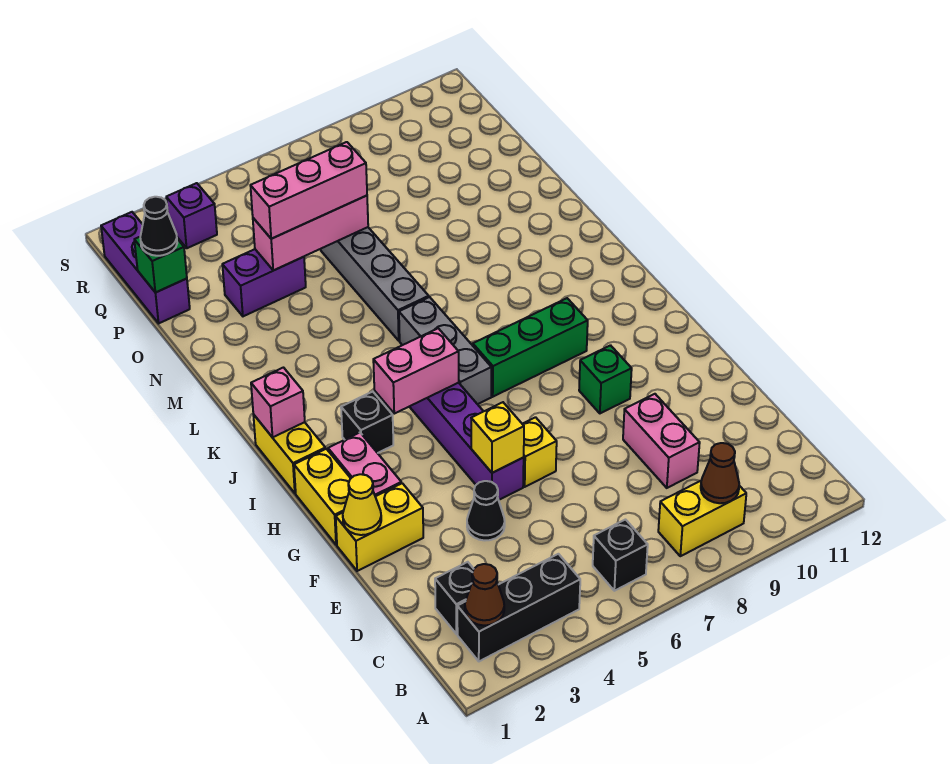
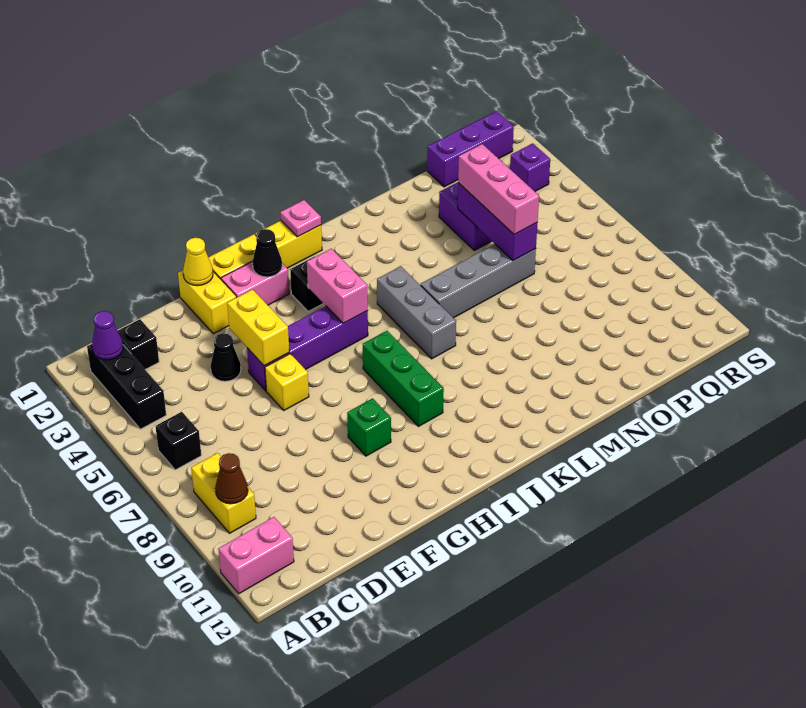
brown 1x1 cone [465,564,504,625] -> purple 1x1 cone [92,311,123,360]
pink 1x2 brick [623,394,700,488] -> pink 1x2 brick moved to [218,517,294,594]
yellow 1x1 brick [471,402,524,473] -> yellow 1x2 brick [227,289,289,366]
grey 1x3 brick [399,297,491,404] -> grey 1x3 brick turned to [377,266,456,359]
pink 1x1 brick [251,368,305,437] -> pink 1x1 plate [280,200,321,237]
pink 1x3 brick [253,196,368,270] -> purple 1x3 brick [458,183,537,260]
green 1x1 brick [134,237,187,293] -> none
black 1x1 cone [140,197,177,256] -> black 1x1 cone moved to [252,229,282,277]

